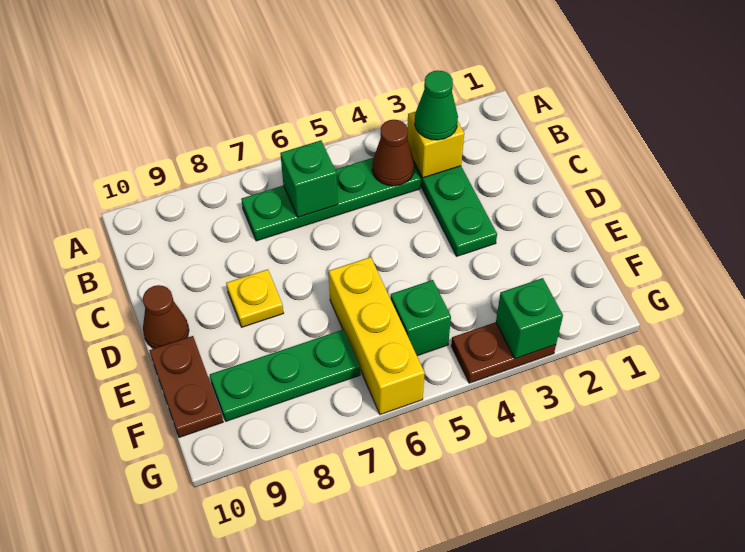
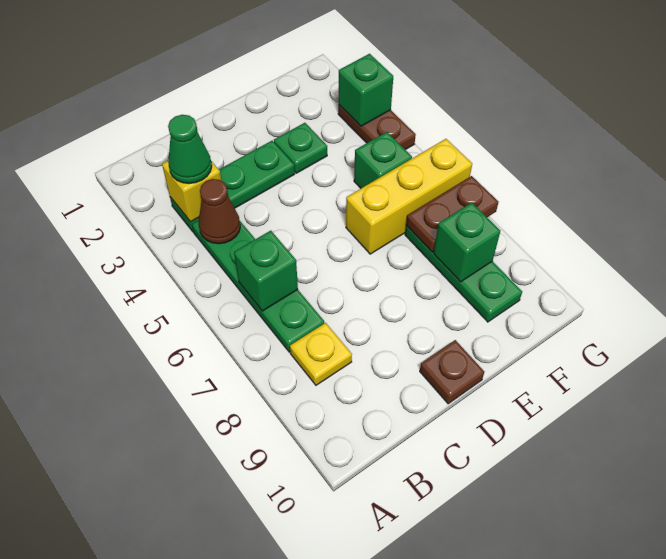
yellow 1x1 plate [226,269,283,327] -> yellow 1x1 plate moved to [290,323,352,385]
brown 1x1 cone [143,285,189,349] -> brown 1x1 plate [420,340,484,404]
none -> green 1x1 plate [274,123,327,173]
brown 1x2 plate [149,336,223,437] -> brown 1x2 plate moved to [406,176,498,252]
none -> green 1x1 brick [434,203,500,282]

